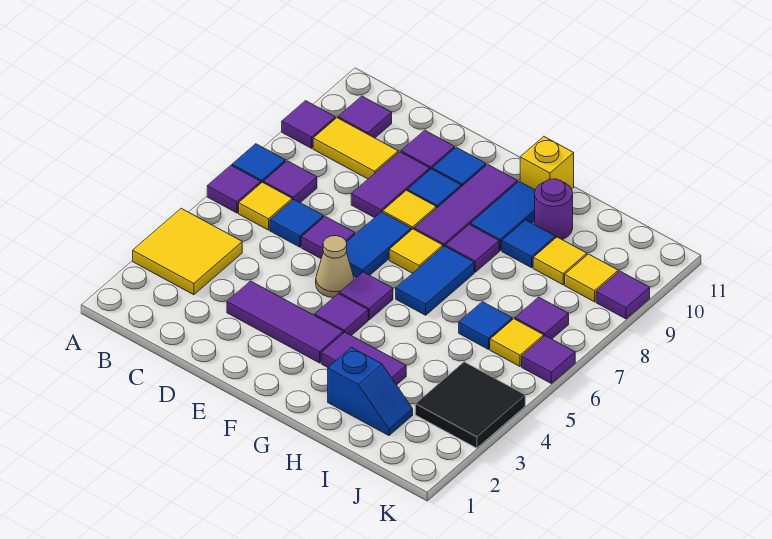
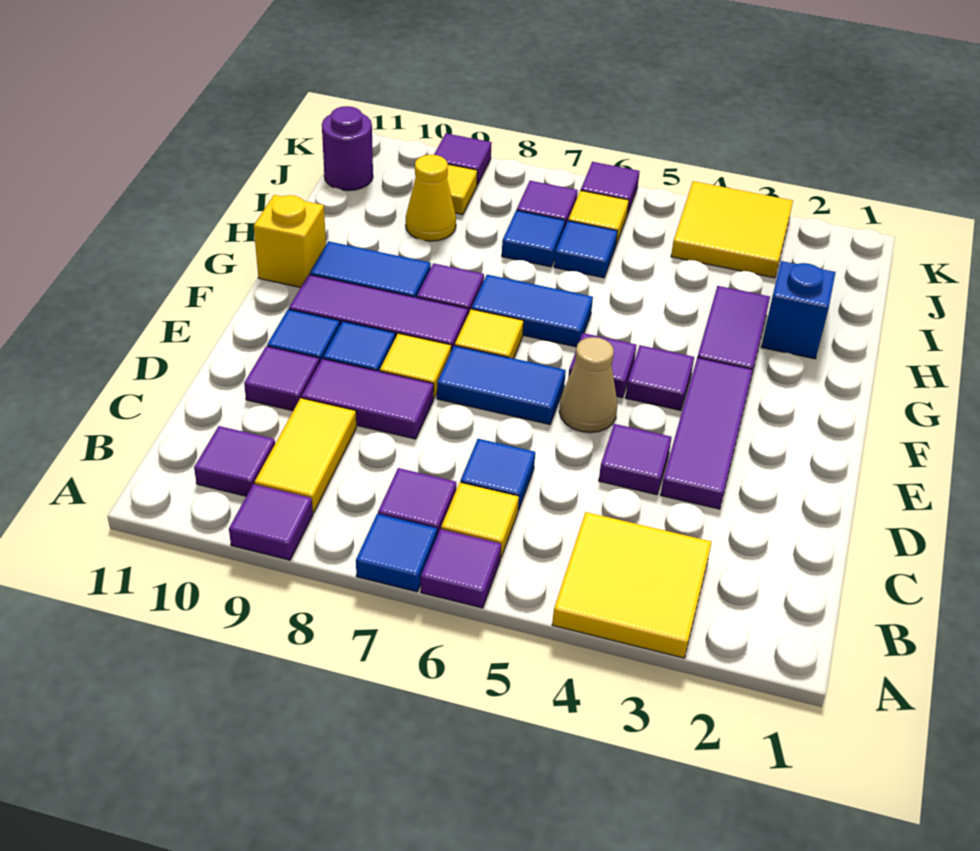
purple 1x1 tile [301,216,355,258] -> purple 1x1 tile moved to [599,424,672,495]
blue 1x1 tile [502,220,556,268] -> blue 1x1 tile moved to [502,210,565,267]
purple 1x1 round brick [535,179,573,239] -> purple 1x1 round brick moved to [322,106,373,191]
yellow 1x1 tile [533,237,587,285] -> yellow 1x1 cone [406,155,456,241]
black 2x2 tile [415,362,525,448] -> yellow 2x2 tile [671,181,793,278]

